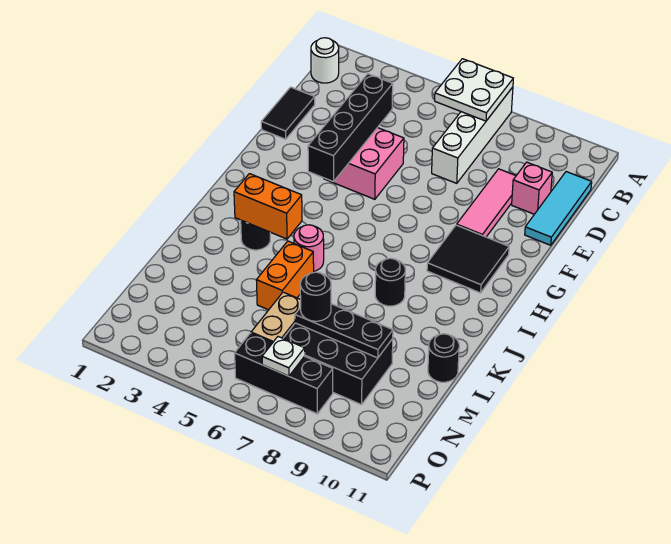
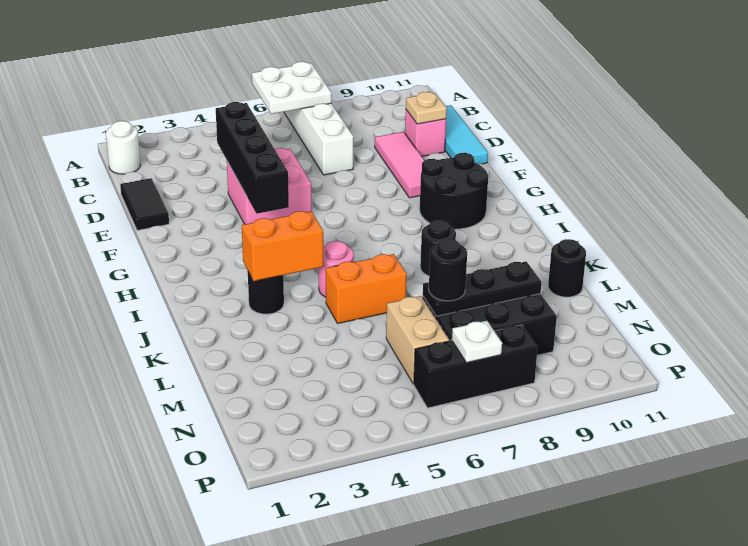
none -> tan 1x1 plate [406,92,447,124]
black 2x2 tile [427,225,509,293] -> black 2x2 round brick [420,153,488,229]
orange 1x2 brick [256,241,314,310] -> orange 1x2 brick turned to [326,254,407,324]

